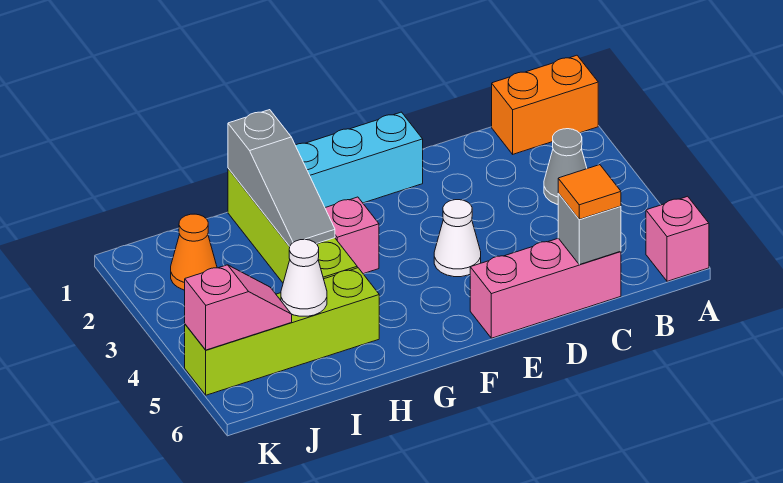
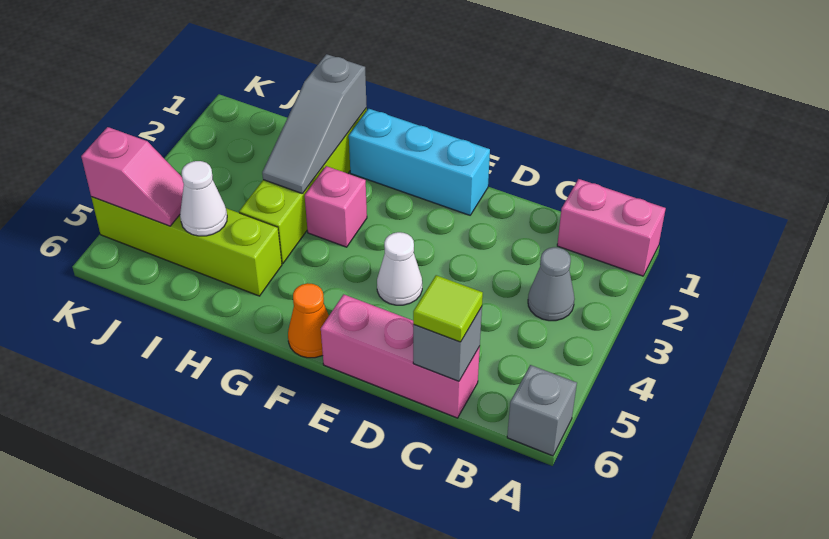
orange 1x2 brick [492,55,598,154] -> pink 1x2 brick [557,179,666,276]
pink 1x1 brick [646,196,709,281] -> grey 1x1 brick [507,365,577,456]
orange 1x1 tile [558,165,621,219] -> lime 1x1 tile [413,275,483,342]
orange 1x1 cone [171,214,217,290] -> orange 1x1 cone moved to [288,283,329,358]

